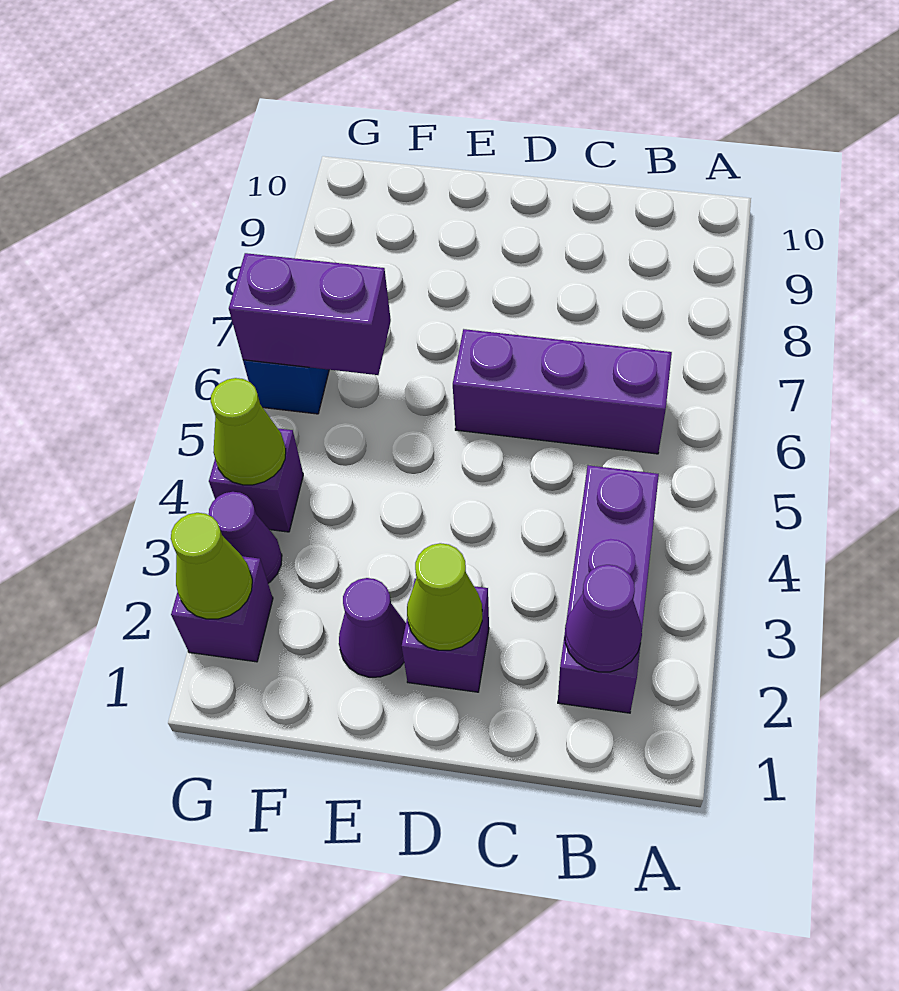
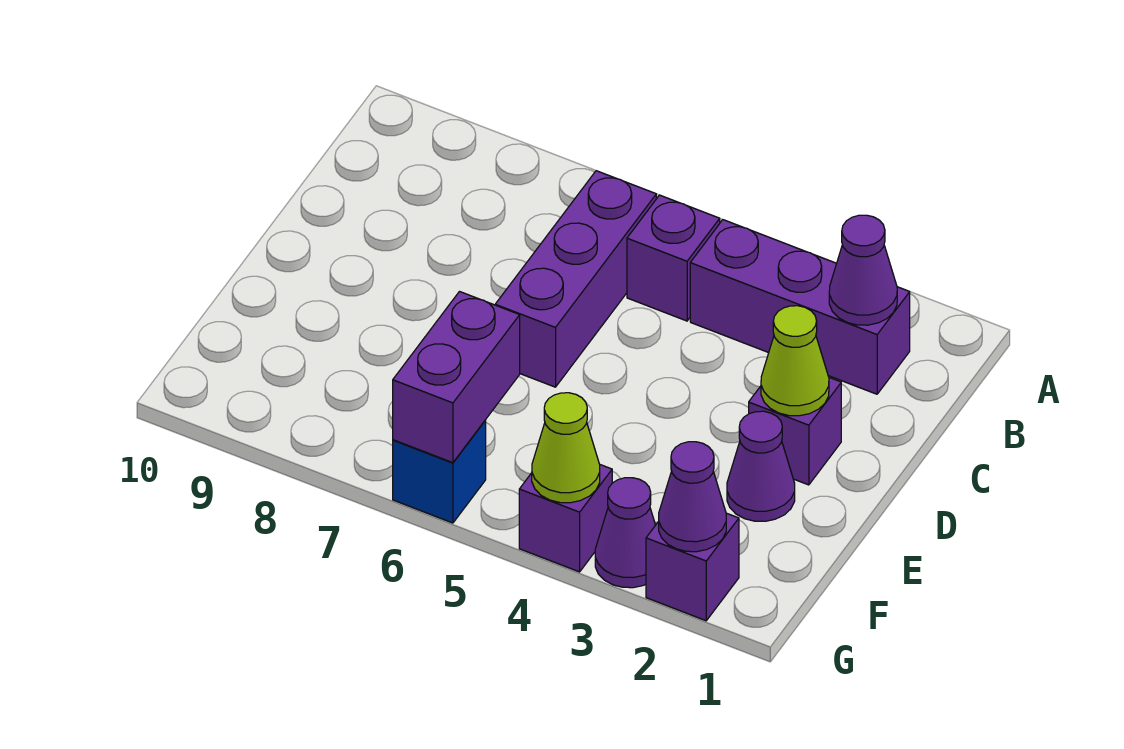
none -> purple 1x1 brick [627,195,720,321]
lime 1x1 cone [171,513,252,619] -> purple 1x1 cone [659,442,726,552]

